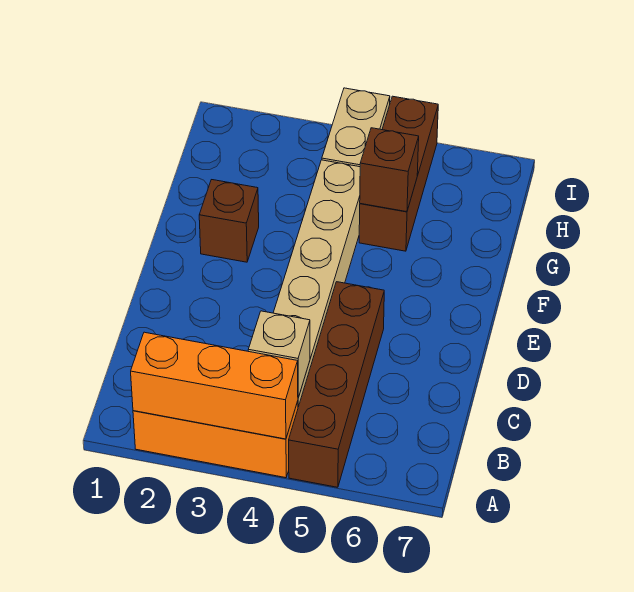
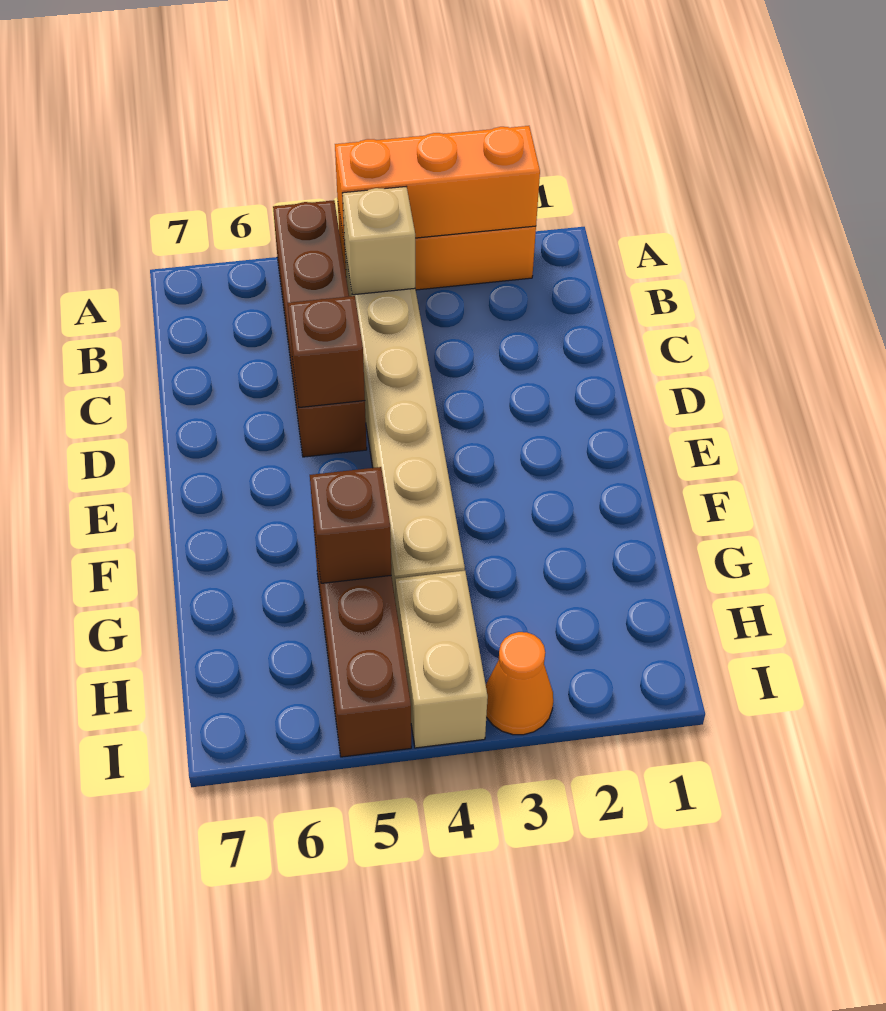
brown 1x1 brick [199,180,259,262] -> brown 1x1 brick moved to [288,296,365,407]
none -> orange 1x1 cone [486,632,553,735]

